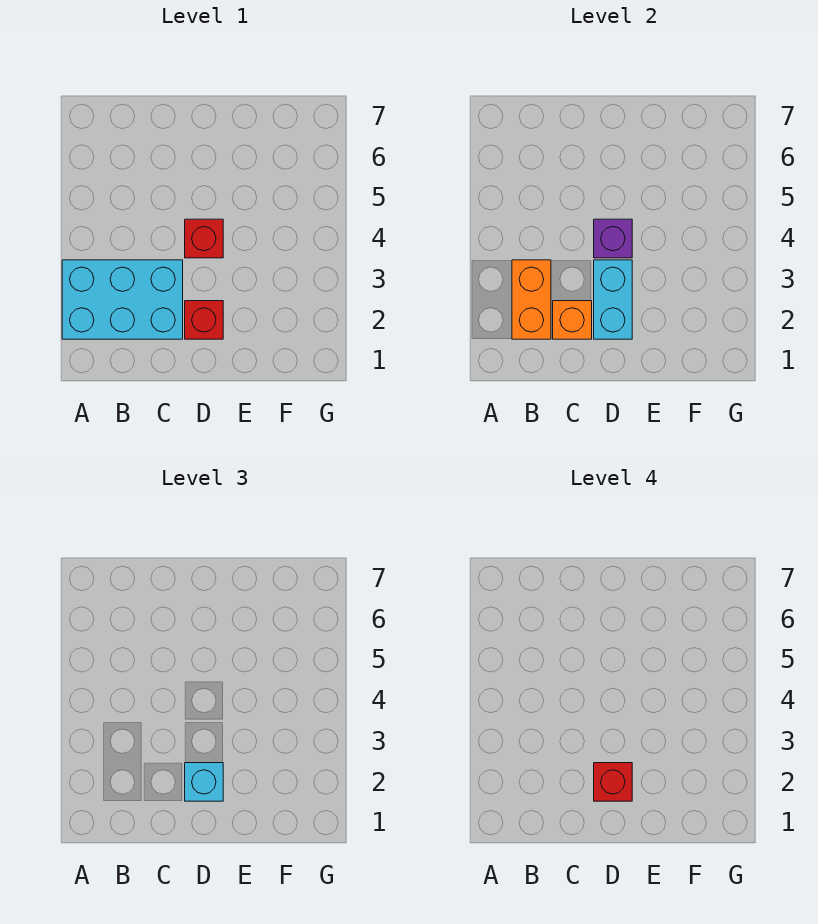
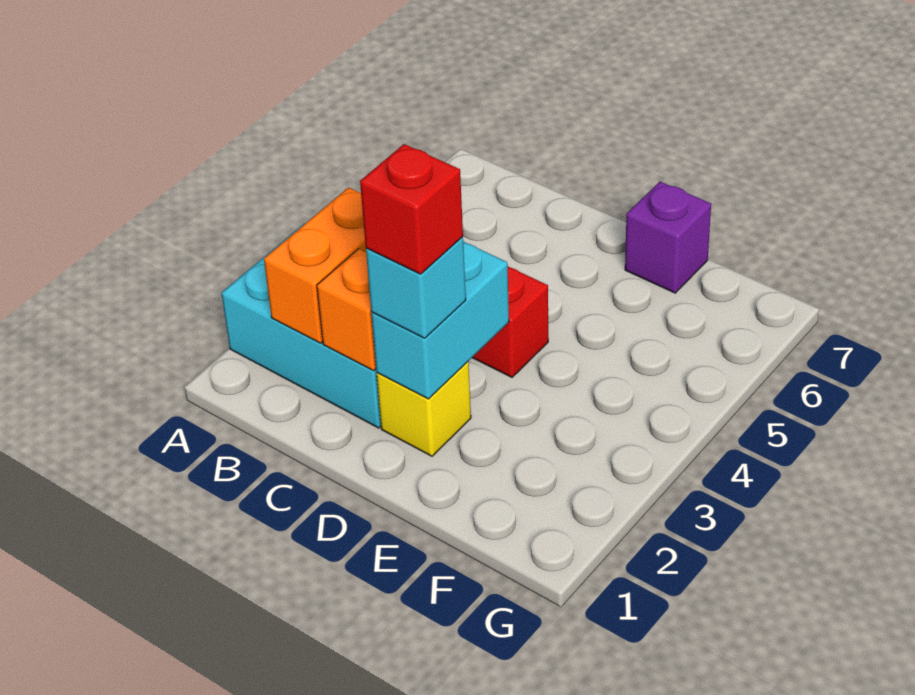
red 1x1 brick [185,301,223,339] -> yellow 1x1 brick [377,362,471,456]
purple 1x1 brick [594,219,632,258] -> purple 1x1 brick moved to [625,182,711,293]

